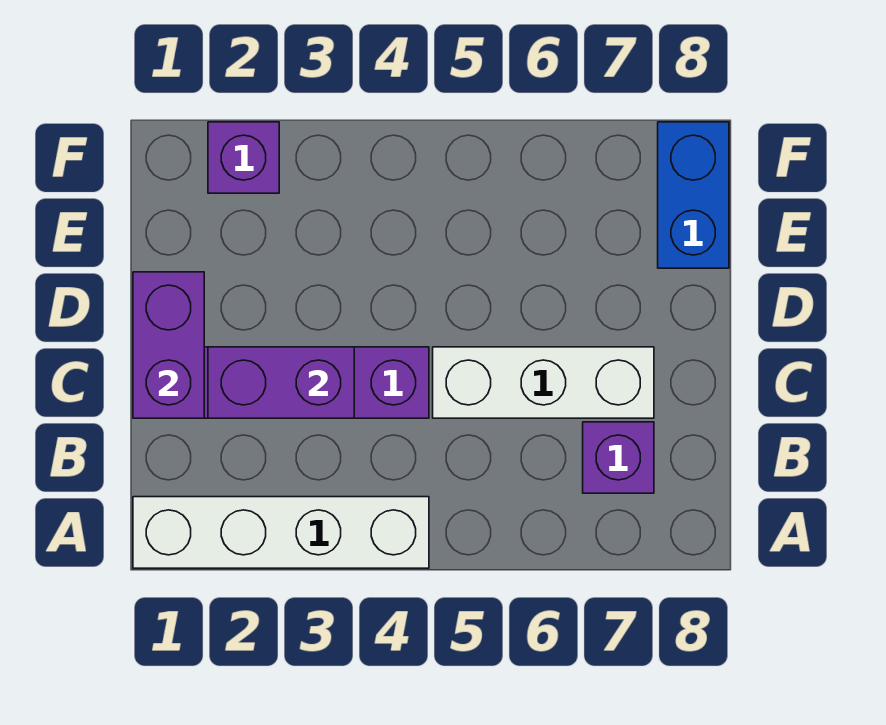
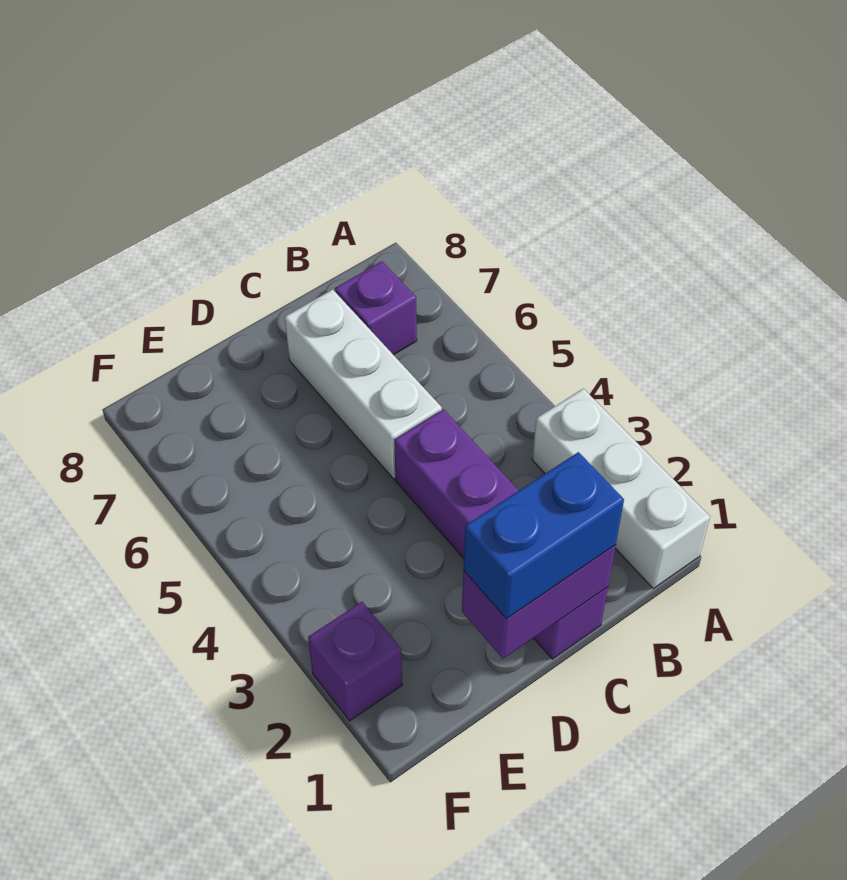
white 1x4 brick [133,497,429,568] -> white 1x3 brick [532,388,710,588]
purple 1x2 brick [208,347,354,418] -> none
blue 1x2 brick [658,122,729,268] -> blue 1x2 brick moved to [463,452,624,619]

